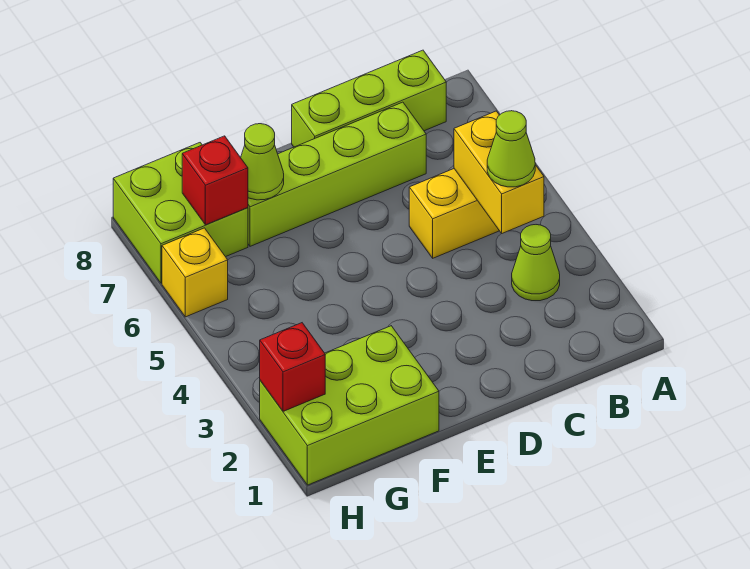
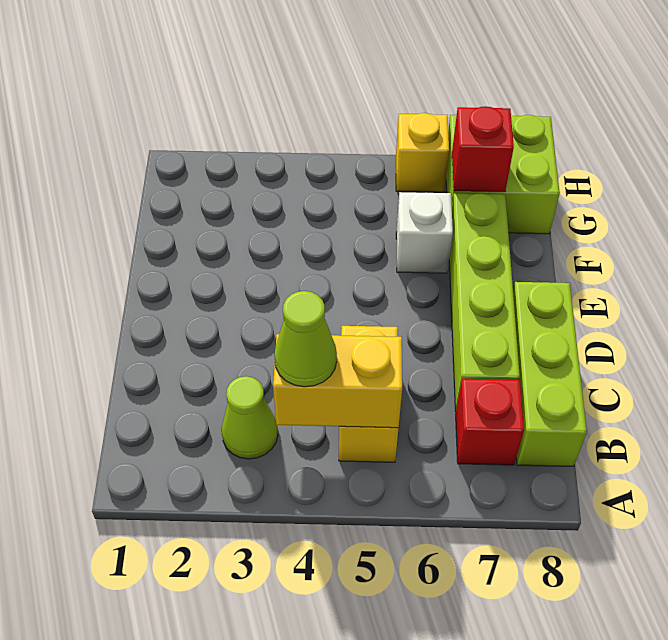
lime 2x3 brick [260,326,439,485] -> none
none -> white 1x1 brick [396,192,453,273]
lime 1x1 cone [241,124,284,200] -> none
red 1x1 brick [260,323,325,411] -> red 1x1 brick moved to [456,379,524,465]

